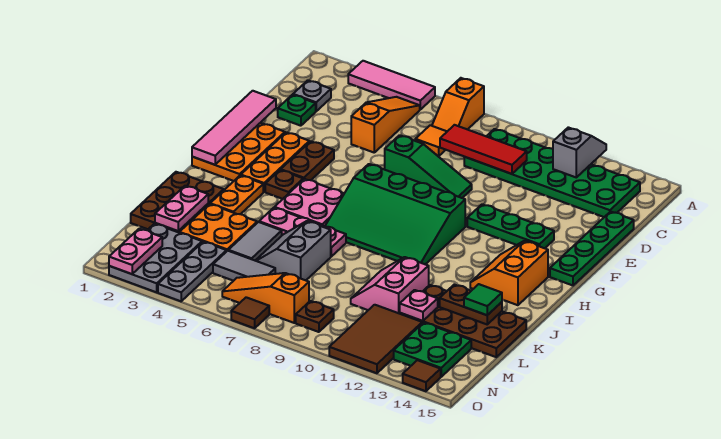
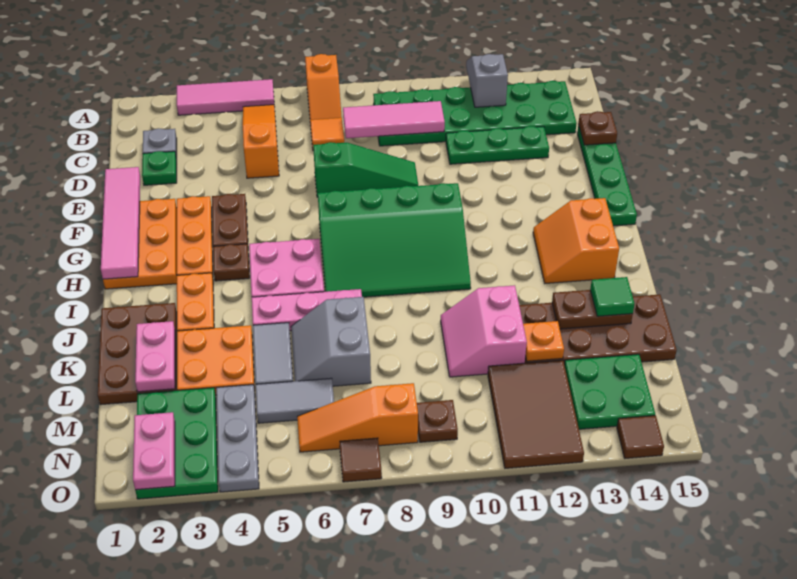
red 1x3 tile [440,125,527,174] -> pink 1x3 tile [343,101,445,138]
none -> brown 1x1 plate [578,111,617,145]
green 1x3 plate [467,204,554,248] -> green 1x3 plate moved to [446,126,549,164]
pink 1x1 plate [400,290,438,321] -> orange 1x1 plate [523,321,564,361]
grey 2x3 plate [109,224,202,292] -> green 2x3 plate [135,388,218,499]

